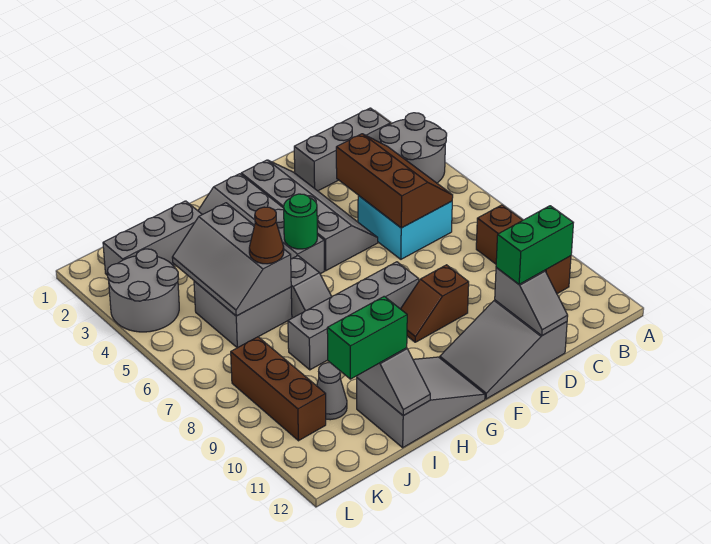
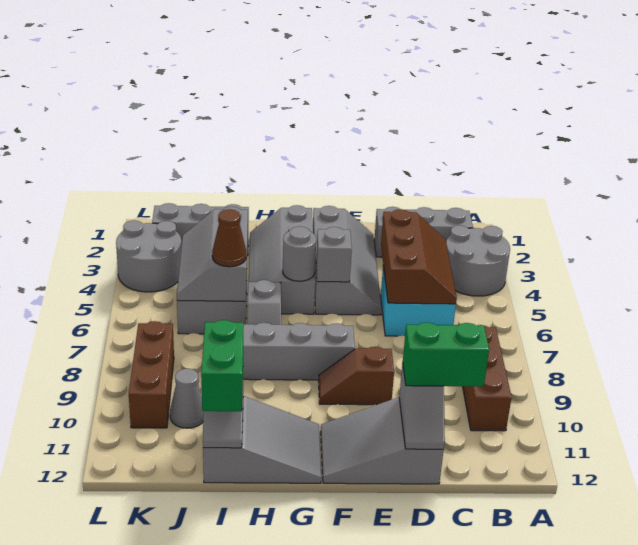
none -> grey 1x1 brick [316,227,352,282]
green 1x1 round brick [284,194,317,249] -> grey 1x1 round brick [283,226,316,281]
green 1x2 brick [327,296,407,379] -> green 1x2 brick turned to [201,320,244,411]

